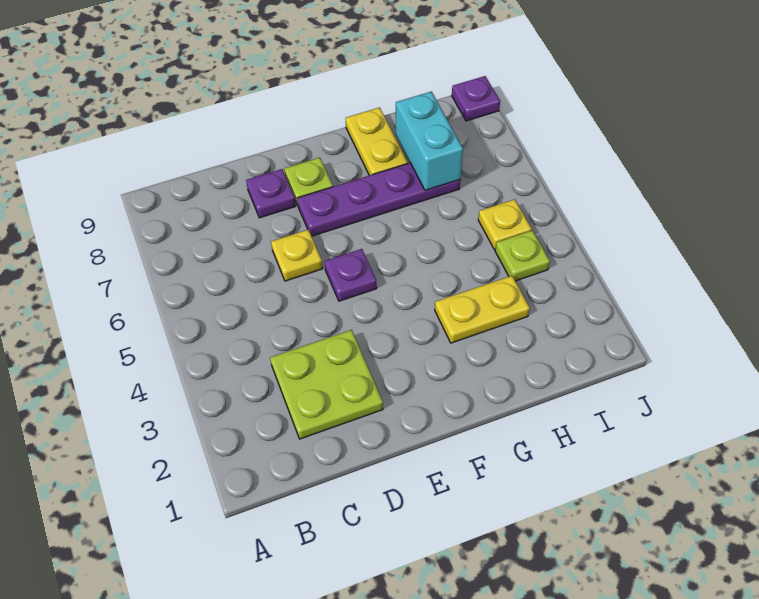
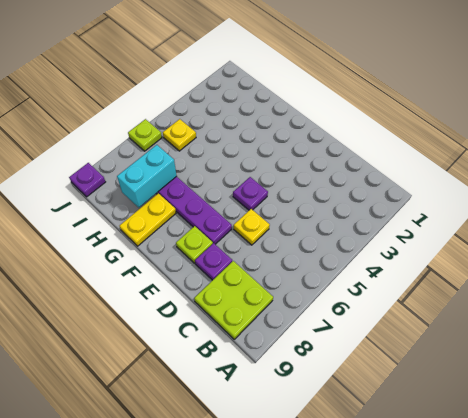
lime 2x2 plate [270,330,383,439] -> lime 2x2 plate moved to [194,261,273,339]
yellow 1x2 plate [435,276,530,343] -> none
lime 1x1 plate [495,230,550,281] -> lime 1x1 plate moved to [128,119,162,151]

